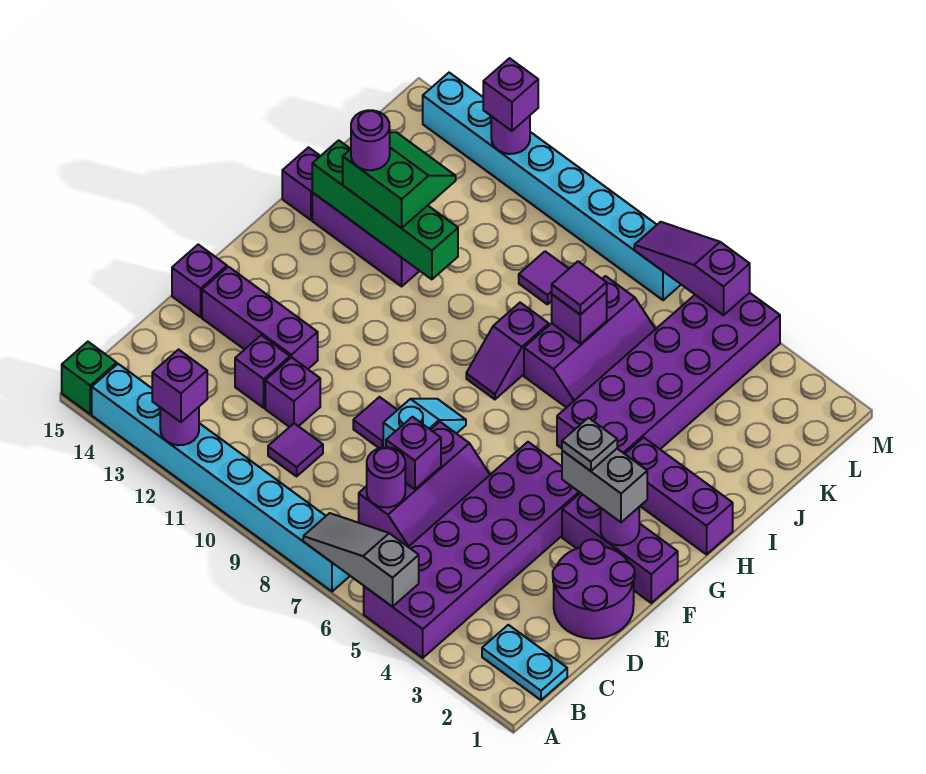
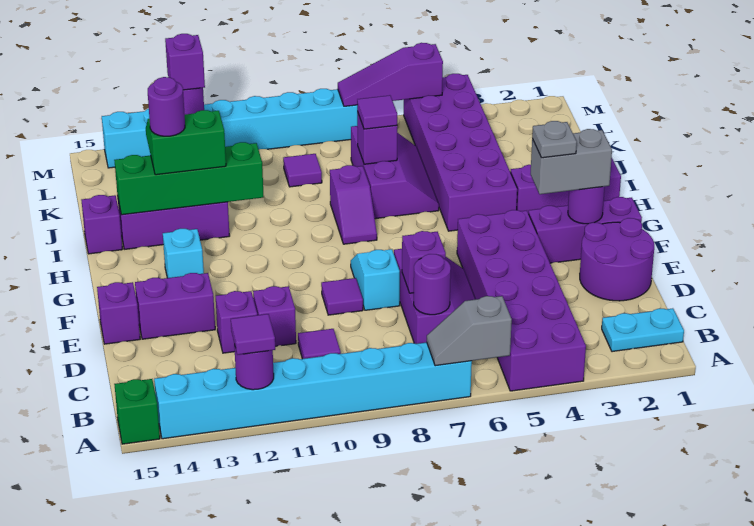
grey 1x3 slope [303,513,419,607] -> grey 1x2 slope [427,296,512,366]
purple 1x1 brick [152,350,207,422] -> purple 1x1 tile [231,314,276,355]
purple 1x3 brick [202,267,318,369] -> purple 1x2 brick [135,273,215,339]
none -> cyan 1x1 brick [163,229,204,278]

